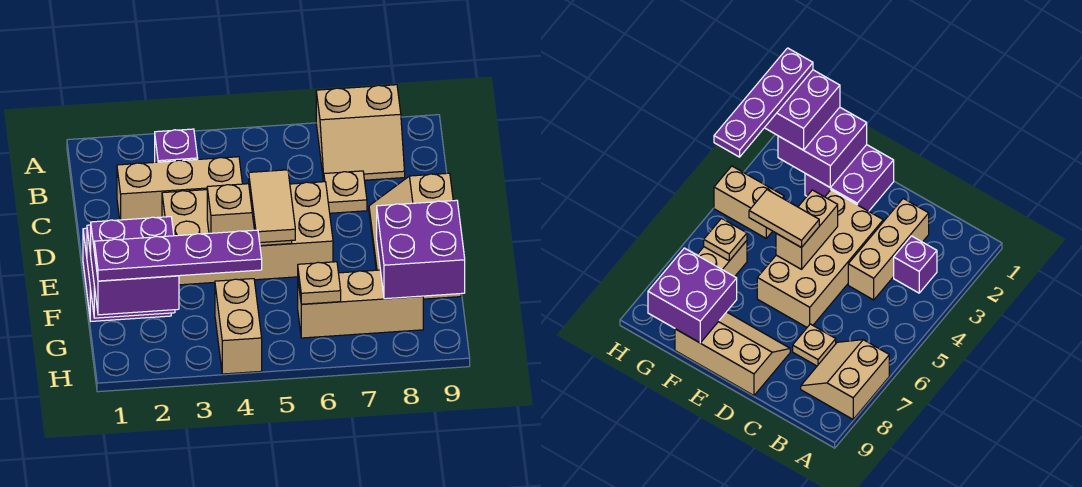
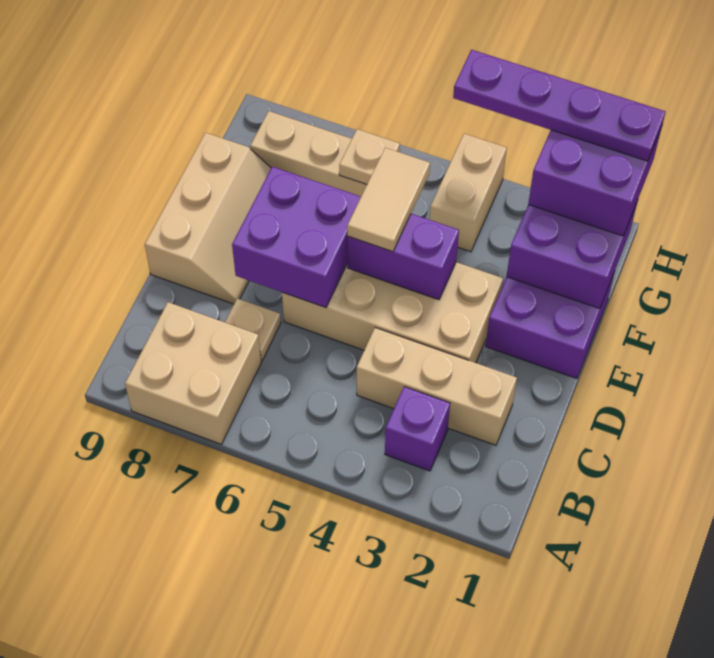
tan 2x2 slope [316,85,405,181] -> tan 2x2 brick [125,302,261,444]
tan 1x2 brick [207,184,292,246] -> purple 1x2 brick [347,214,459,300]
purple 2x2 brick [377,200,465,299] -> purple 2x2 brick moved to [232,167,361,308]

